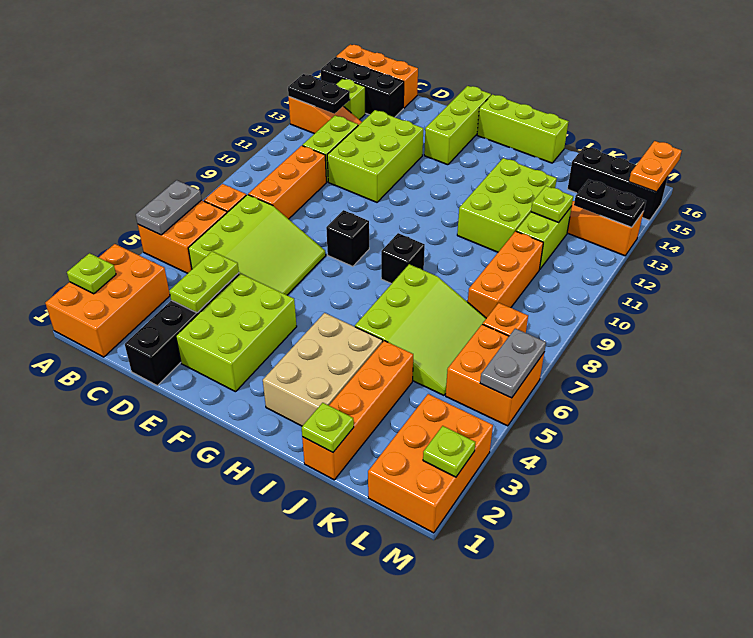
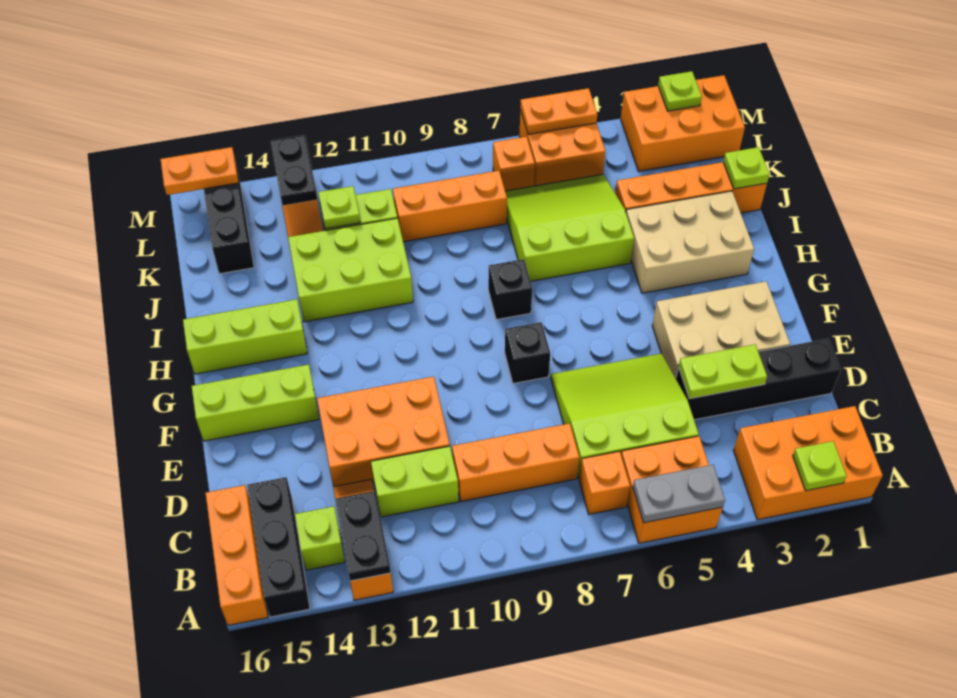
lime 2x3 brick [327,110,423,202] -> orange 2x3 brick [317,377,450,487]
lime 2x3 brick [176,274,297,392] -> tan 2x3 brick [652,281,790,378]
lime 1x3 brick [477,94,569,163] -> lime 1x3 brick turned to [183,299,307,374]
grey 1x2 plate [480,329,546,398] -> orange 1x2 plate [520,88,597,135]

